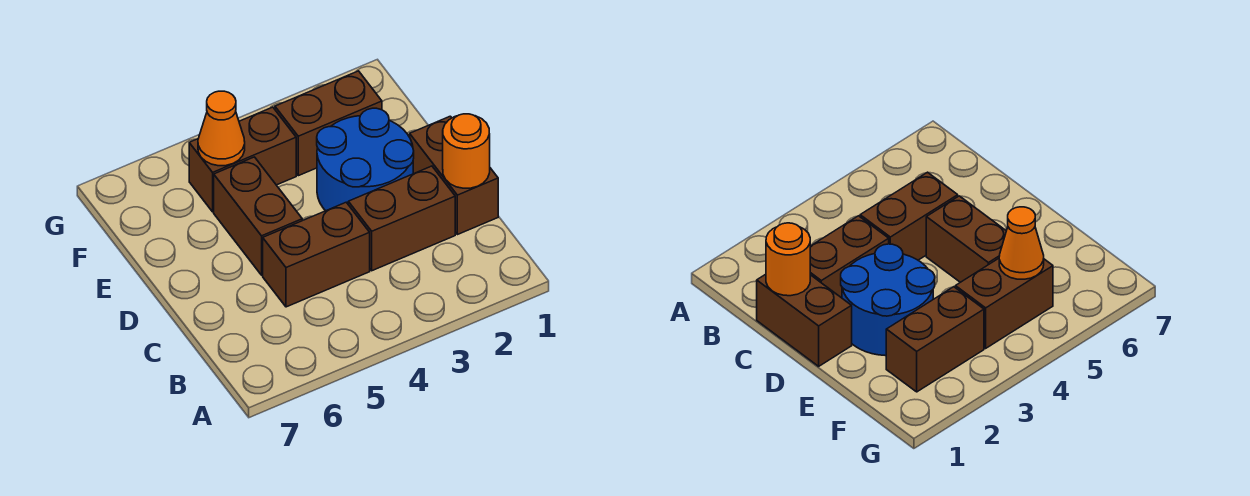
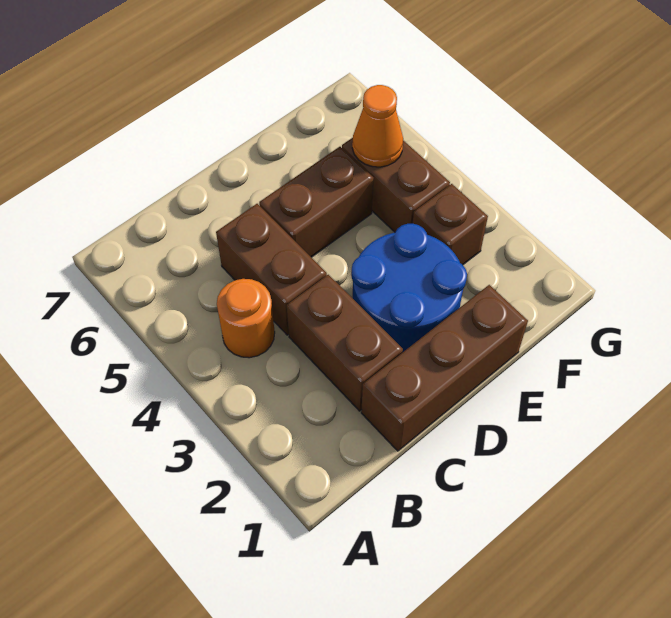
brown 1x2 brick [410,116,498,235] -> brown 1x3 brick [361,285,528,451]
orange 1x1 round brick [443,114,490,188] -> orange 1x1 round brick moved to [217,279,275,358]
brown 1x2 brick [275,71,382,176] -> brown 1x1 brick [413,184,488,265]

